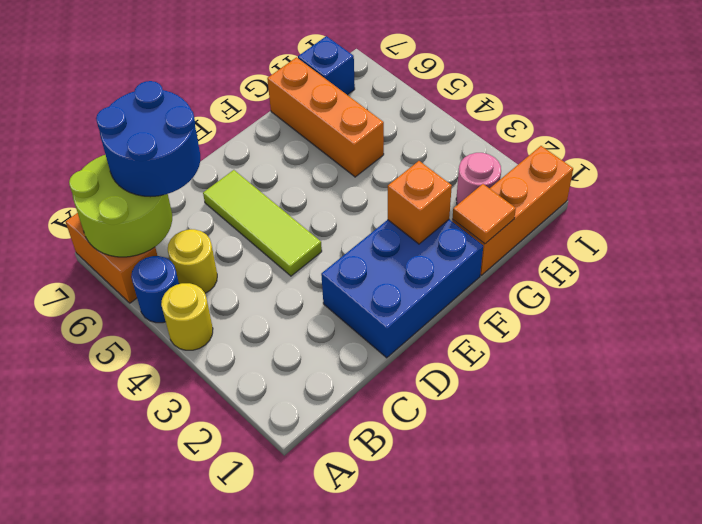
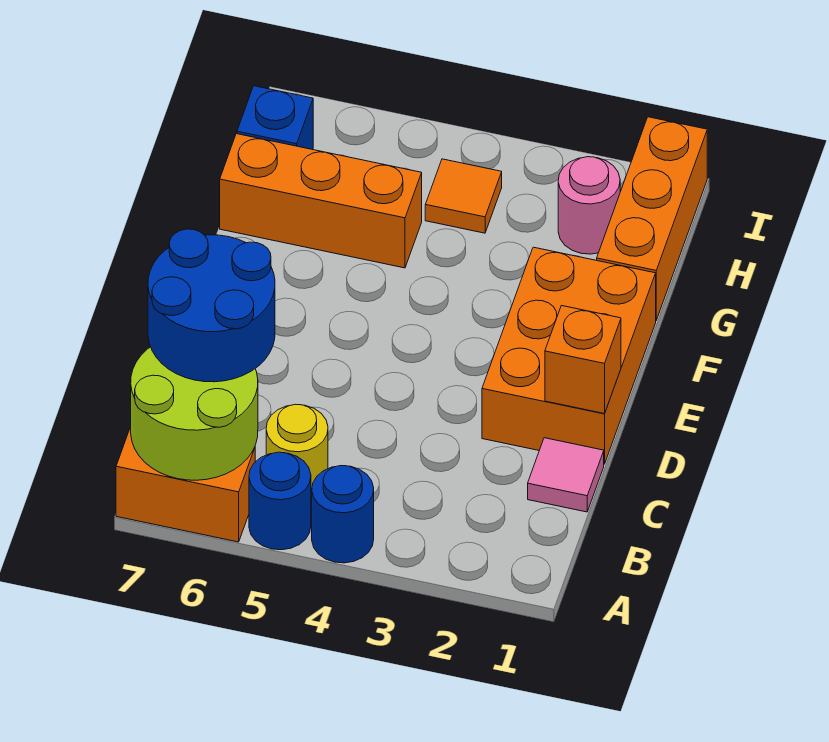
yellow 1x1 round brick [161,283,213,350] -> blue 1x1 round brick [312,466,374,563]
none -> pink 1x1 tile [528,438,604,512]
blue 2x3 brick [321,220,483,358] -> orange 2x3 brick [482,247,656,464]
lime 1x3 tile [203,170,322,276] -> none
orange 1x1 brick [388,161,452,244] -> orange 1x1 brick moved to [545,306,621,414]
orange 1x1 tile [452,184,516,244] -> orange 1x1 tile moved to [425,159,502,233]

